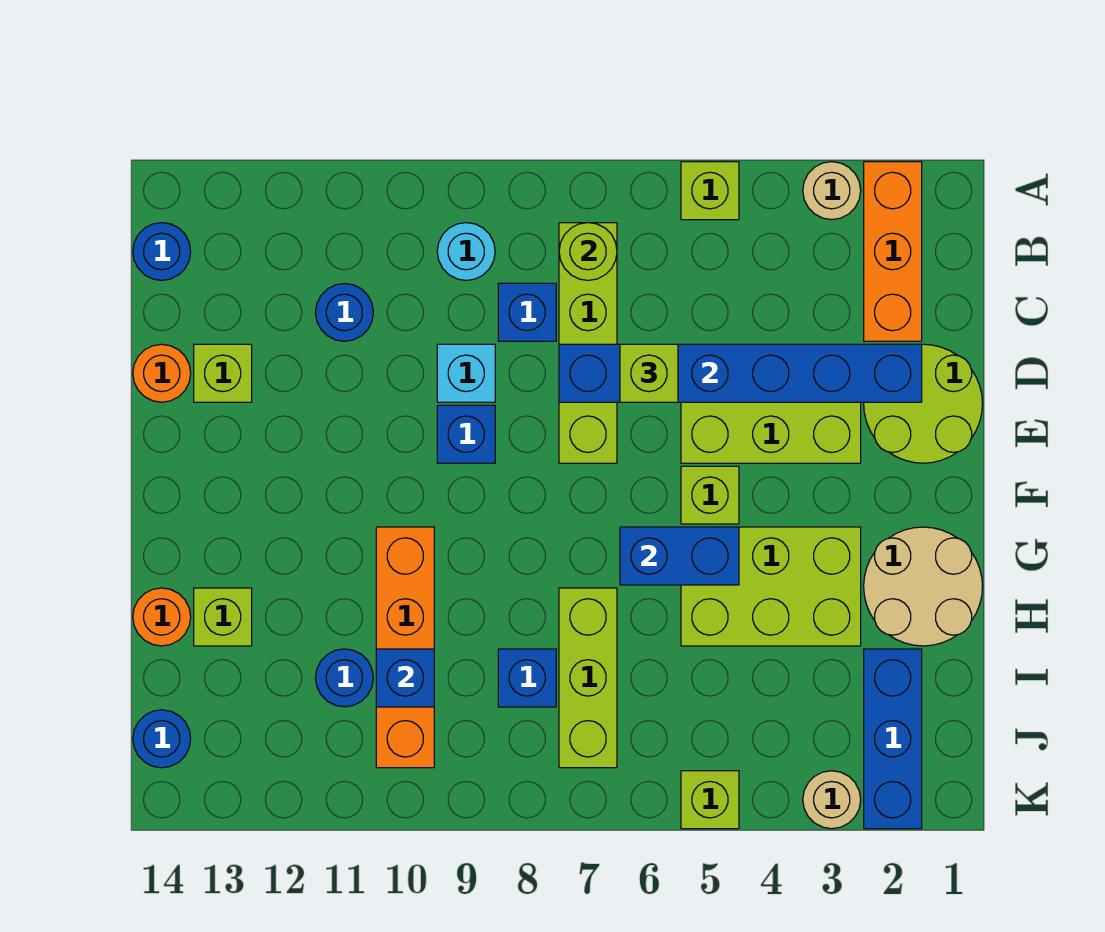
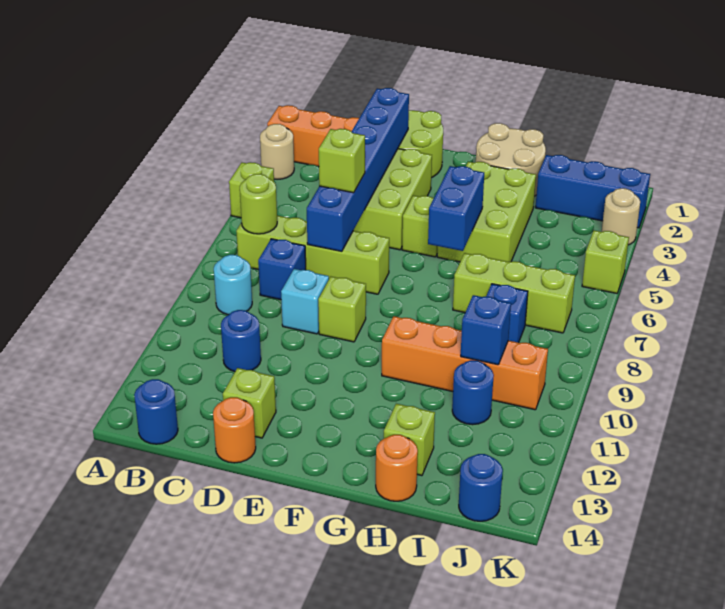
blue 1x1 brick [437,405,495,463] -> lime 1x1 brick [318,277,366,342]

